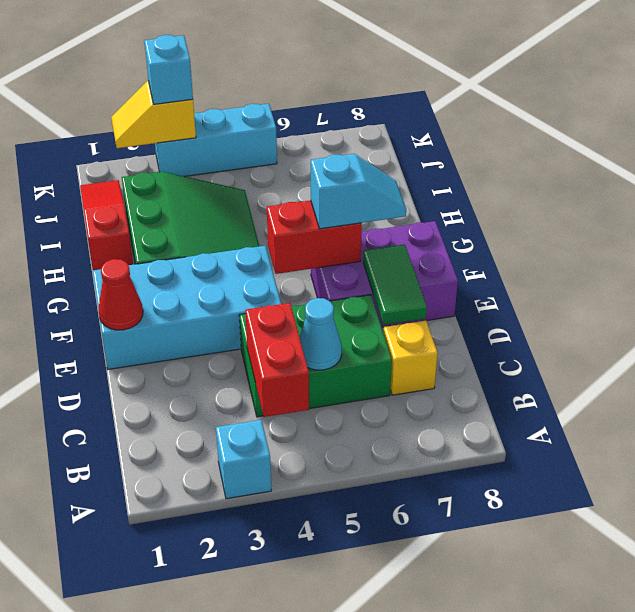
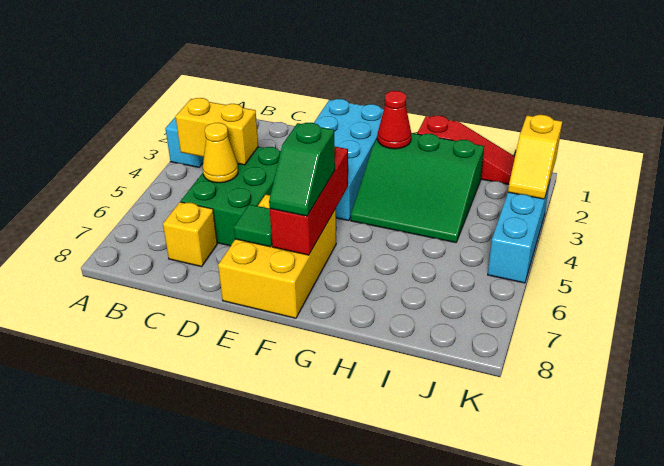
red 1x2 brick [245,303,309,417] -> yellow 1x2 brick [176,98,258,165]
cyan 1x1 cone [300,298,342,370] -> yellow 1x1 cone [203,123,238,183]
green 1x2 tile [363,244,427,325] -> green 1x1 tile [234,204,272,247]
red 1x1 cone [99,259,143,330] -> red 1x1 cone moved to [377,91,411,149]
purple 2x3 brick [311,221,458,327] -> yellow 2x3 brick [218,195,336,318]
red 1x2 brick [267,200,362,274] -> red 1x3 brick [270,147,348,255]
cyan 1x2 slope [311,154,406,229] -> green 1x2 slope [269,123,335,216]
yellow 1x2 slope [111,81,196,148] -> yellow 1x2 slope turned to [508,115,562,199]
cyan 1x1 brick [144,35,193,104] -> none

